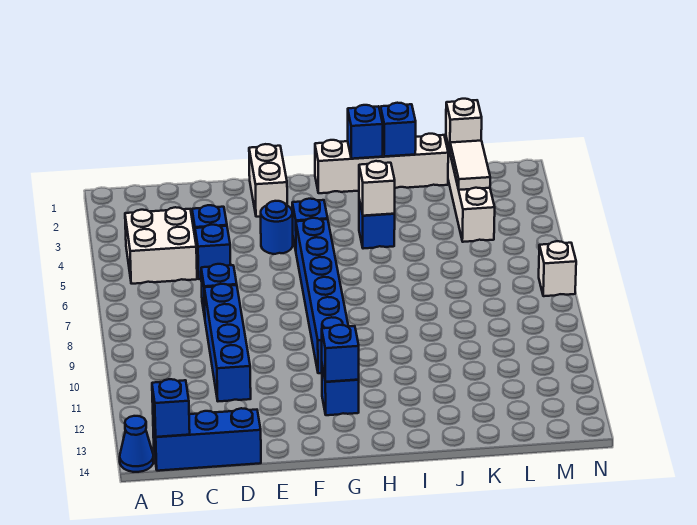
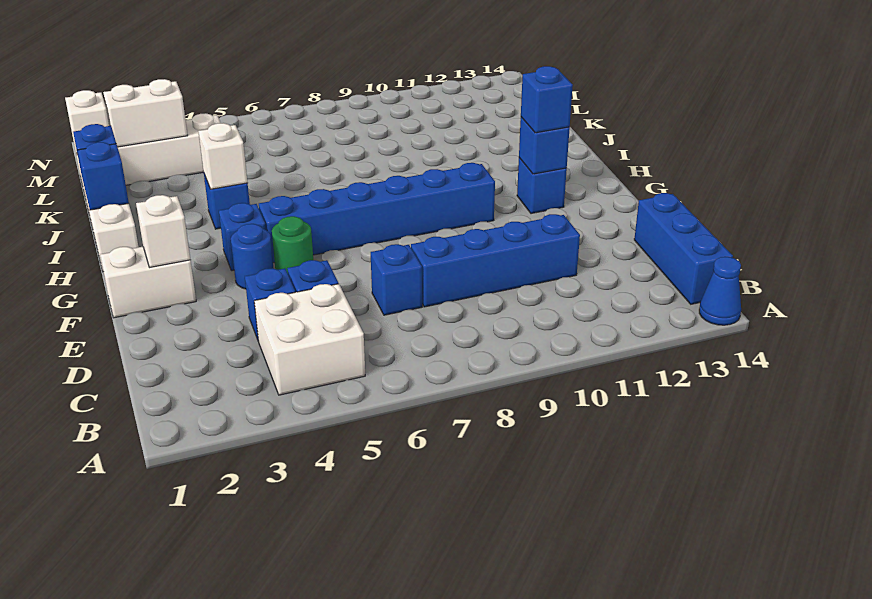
blue 1x1 brick [152,379,190,437] -> blue 1x1 brick moved to [521,66,573,133]
none -> green 1x1 round brick [272,216,313,273]
white 1x2 tile [450,141,490,190] -> white 1x2 brick [103,79,188,147]
white 1x1 brick [539,241,576,296] -> white 1x1 brick moved to [136,195,190,267]

